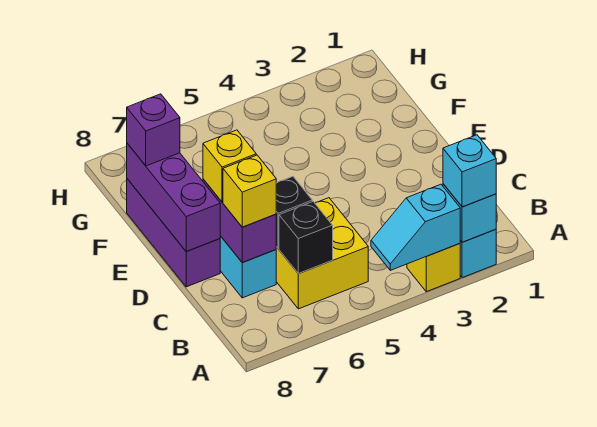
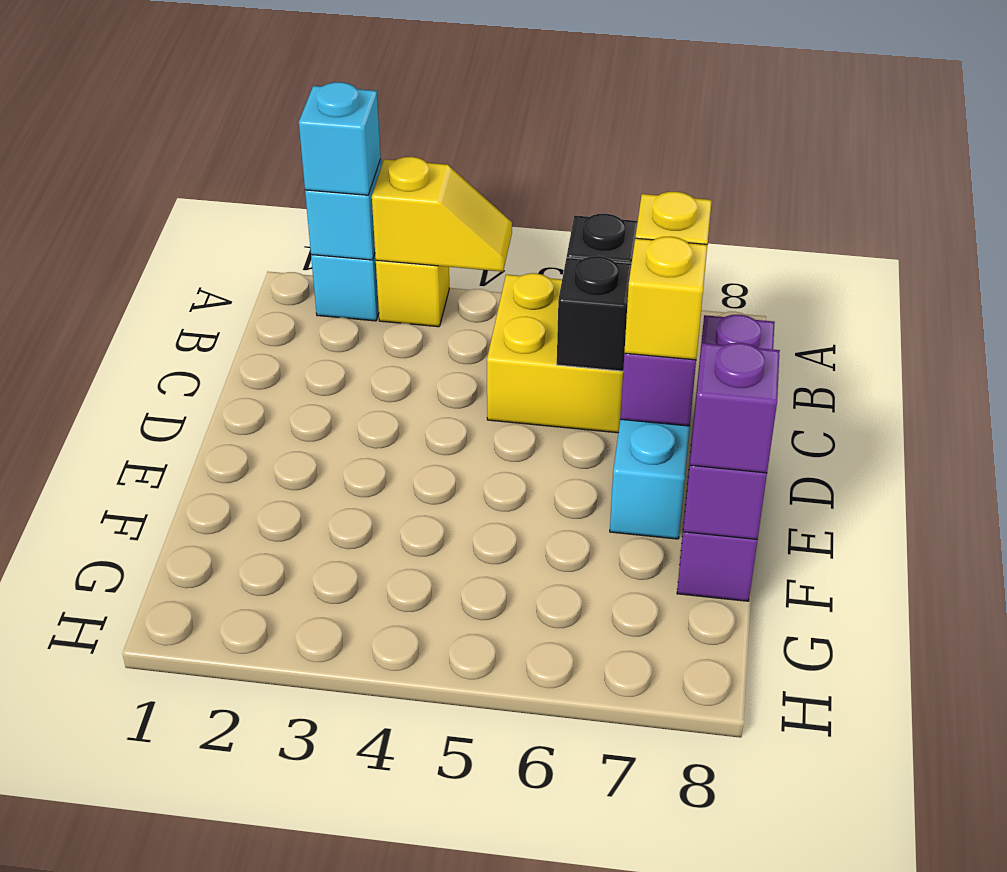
cyan 1x2 slope [371,184,460,270] -> yellow 1x2 slope [372,157,512,272]

